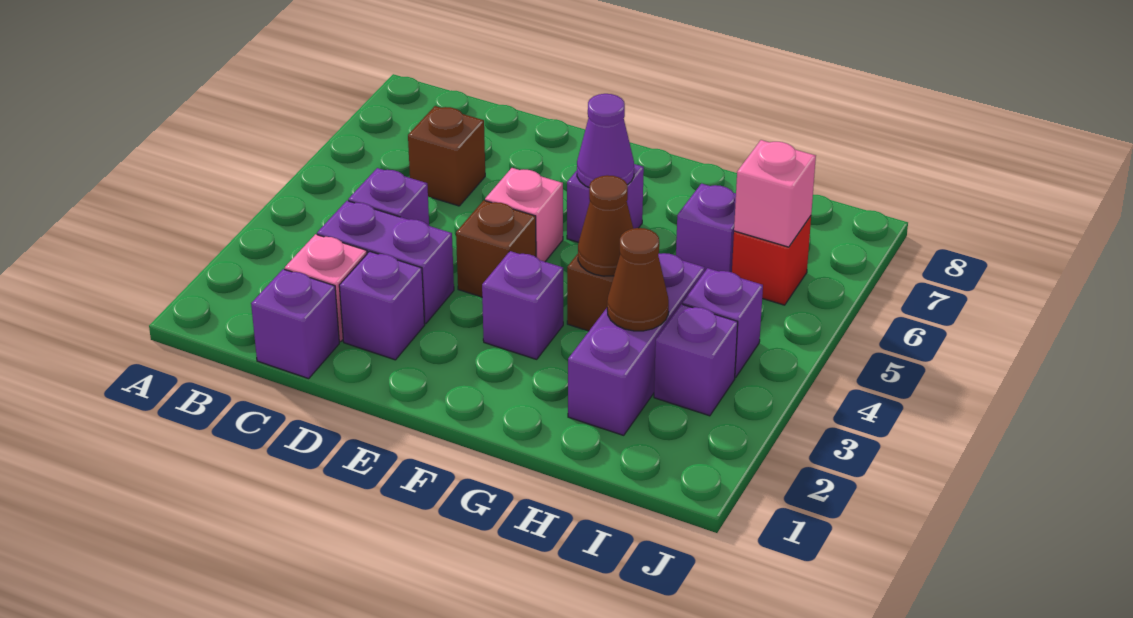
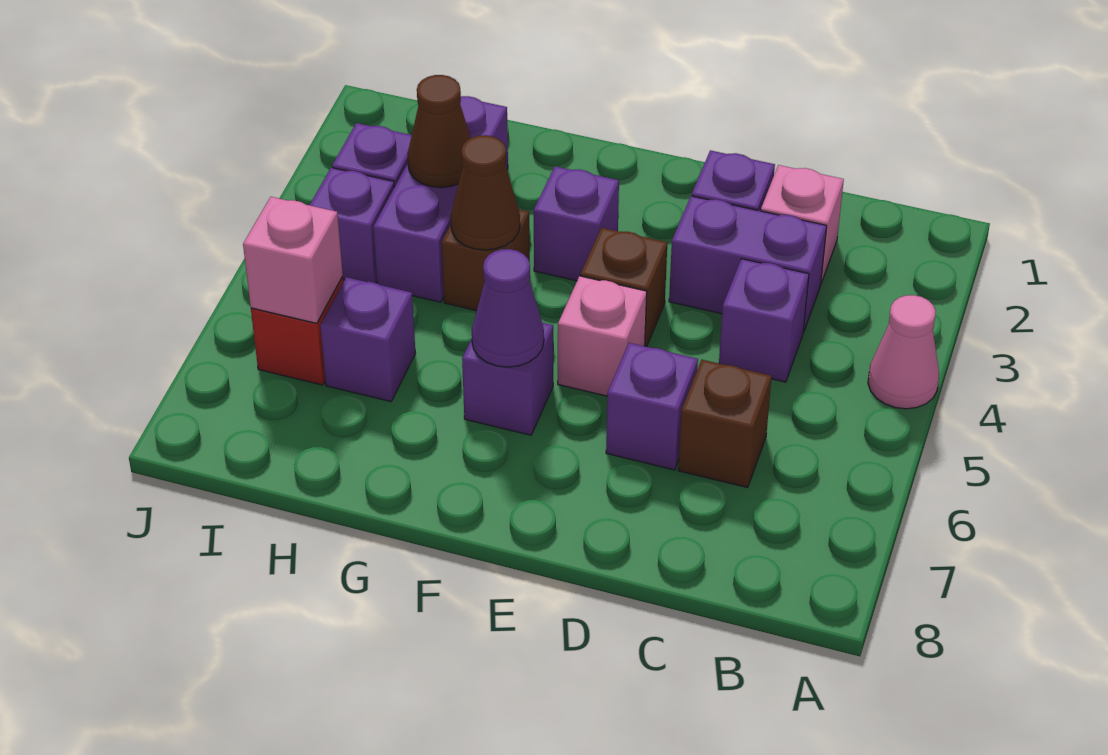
none -> pink 1x1 cone [868,295,939,409]
purple 1x1 brick [251,269,339,379] -> purple 1x1 brick moved to [606,343,698,470]

